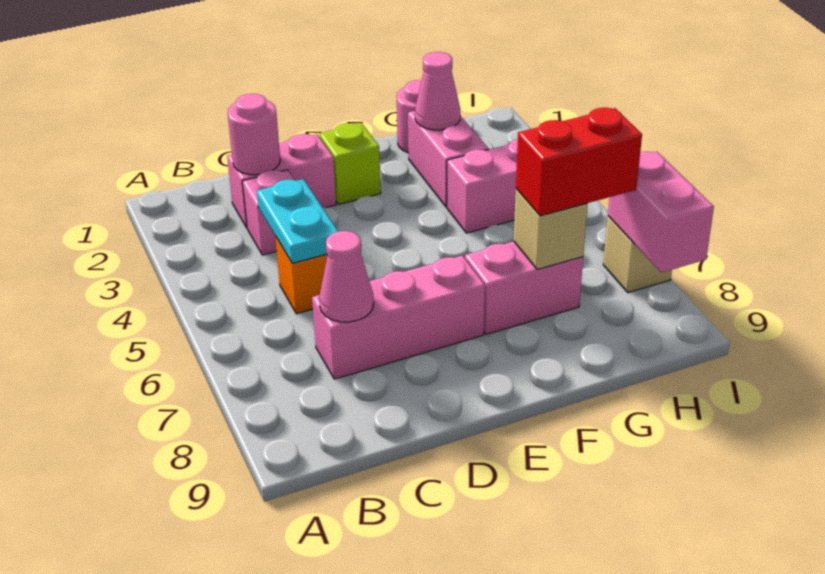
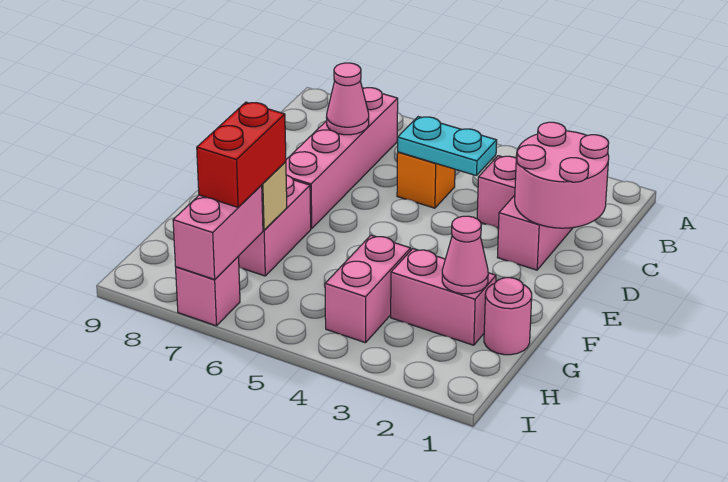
pink 1x1 round brick [228,94,280,175] -> pink 2x2 round brick [515,122,609,228]
pink 1x3 brick [312,256,485,379] -> pink 1x4 brick [286,88,398,229]
lime 1x1 brick [319,123,381,204] -> none
tan 1x1 brick [603,216,672,293] -> pink 1x1 brick [176,257,240,326]
pink 1x2 brick [608,152,714,273] -> pink 1x2 brick turned to [173,185,263,280]

